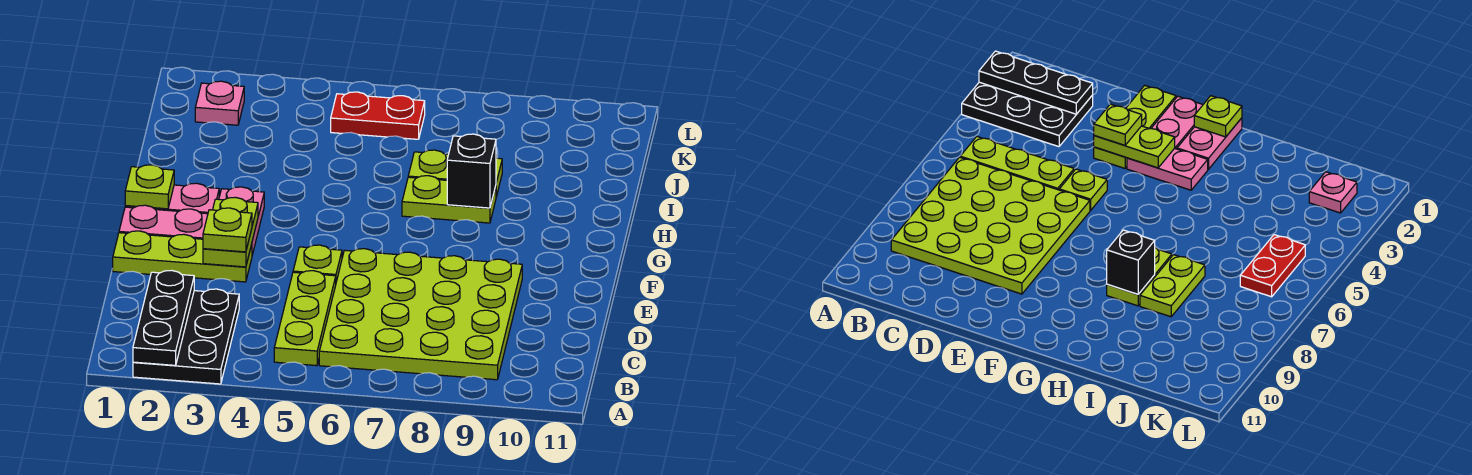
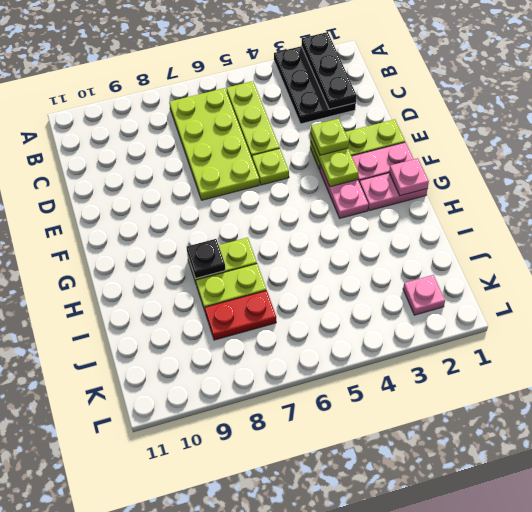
lime 4x4 plate [319,249,522,380] -> lime 2x4 plate [169,88,259,200]
lime 1x1 plate [125,165,174,209] -> pink 1x1 plate [389,158,429,196]
black 1x1 brick [447,134,496,208] -> black 1x1 plate [187,239,225,278]
red 1x2 plate [331,92,425,139] -> red 1x2 plate moved to [205,290,276,340]

